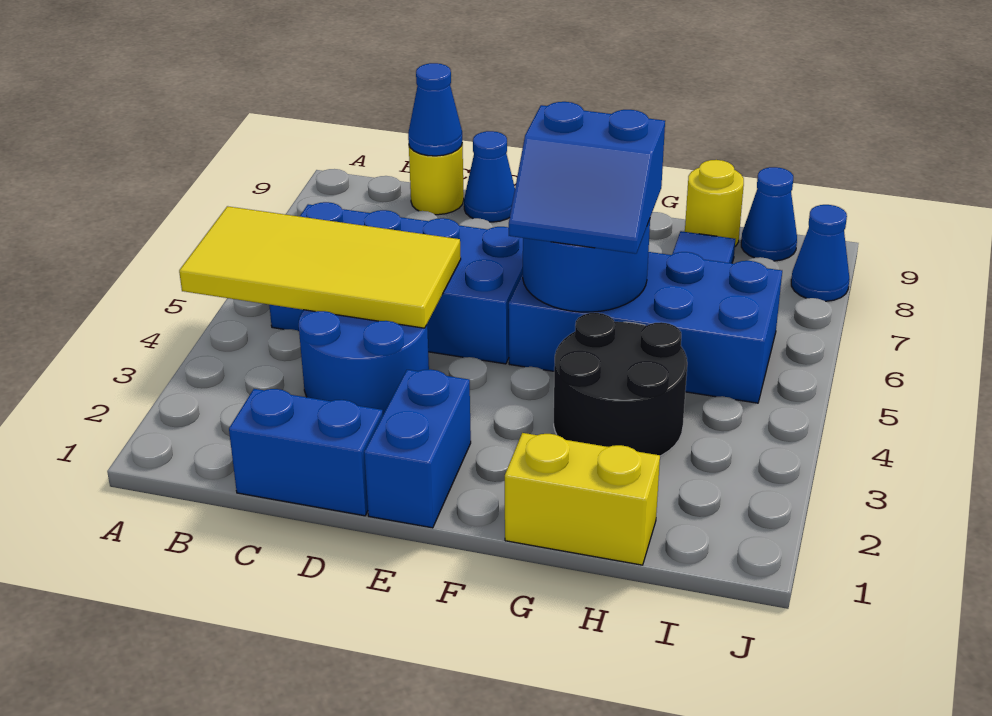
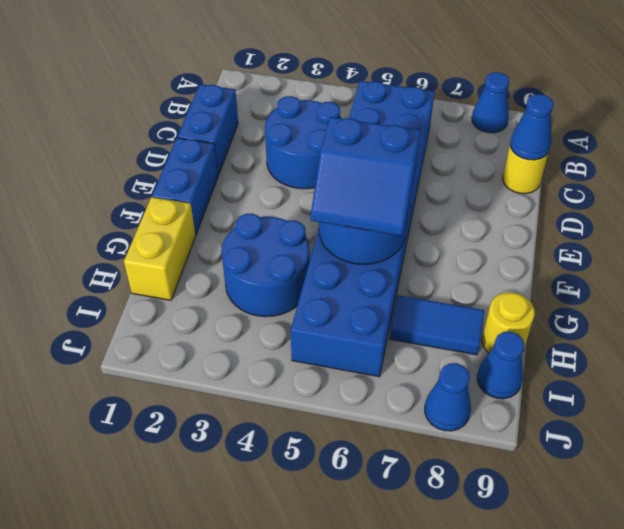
yellow 2x4 tile [179,206,461,328] -> none
blue 1x1 cone [464,131,515,222] -> blue 1x1 cone moved to [472,72,509,133]
blue 1x2 brick [364,369,471,528] -> blue 1x2 brick turned to [152,138,218,235]
blue 2x2 slope [509,102,665,254] -> blue 2x2 slope turned to [311,117,421,236]
black 2x2 round brick [554,313,687,456] -> blue 2x2 round brick [222,214,310,317]

